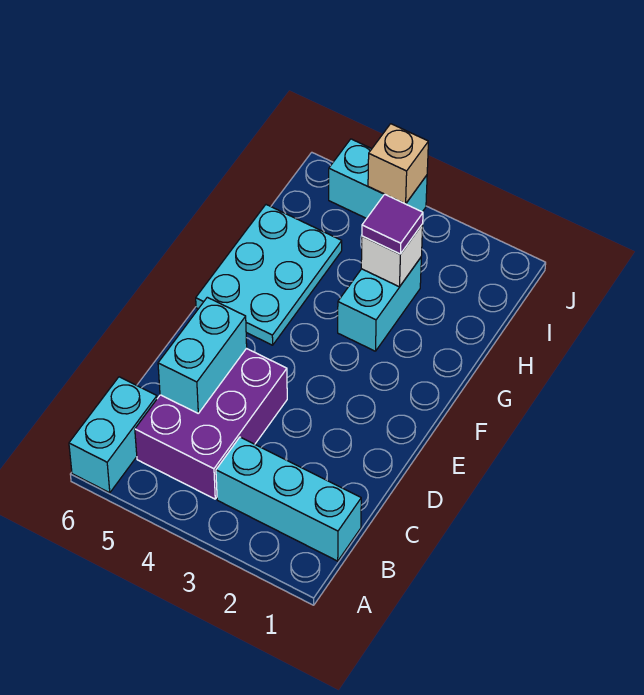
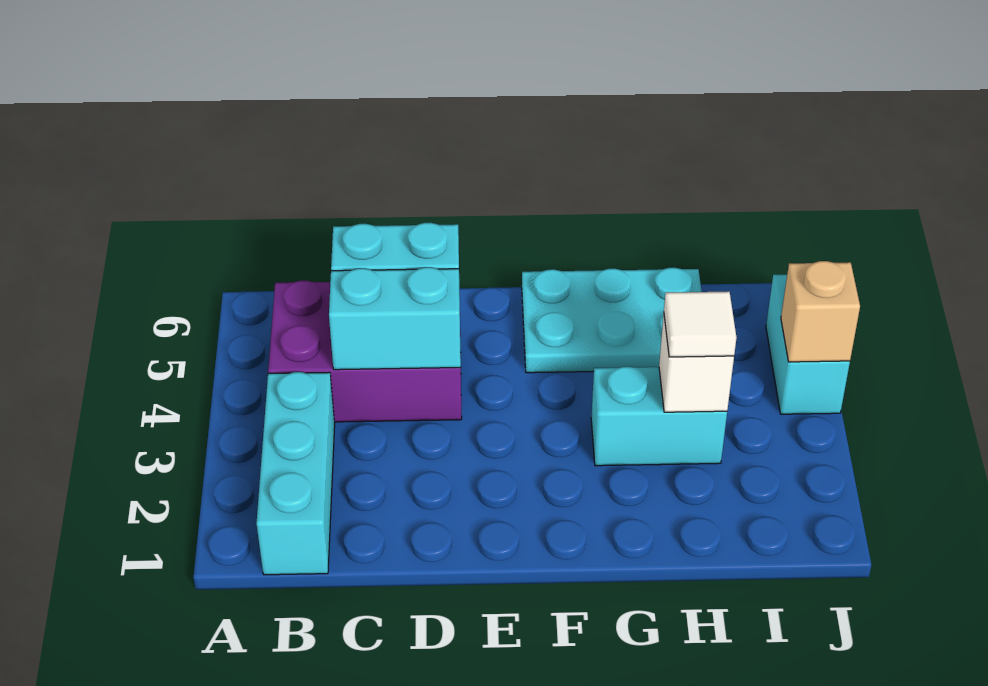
cyan 1x2 brick [69,377,157,493] -> cyan 1x2 brick moved to [329,267,461,370]
purple 1x1 tile [362,194,423,254] -> white 1x1 tile [664,291,737,357]

